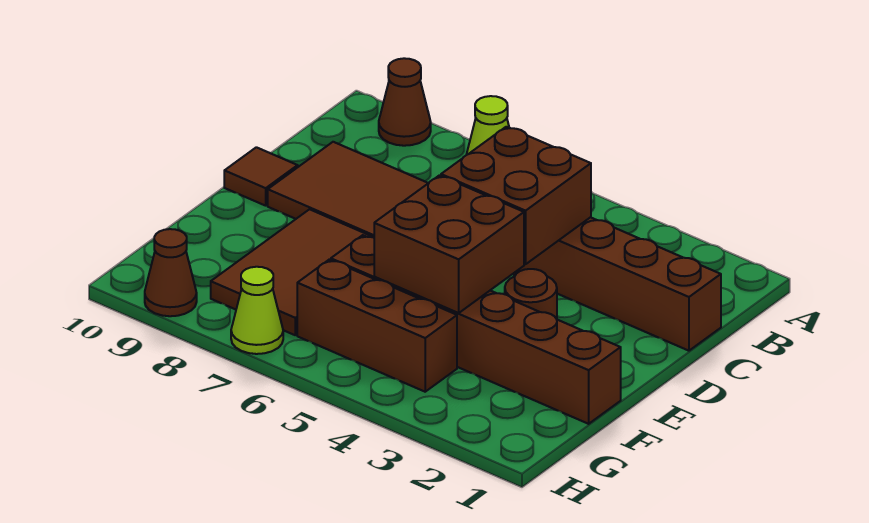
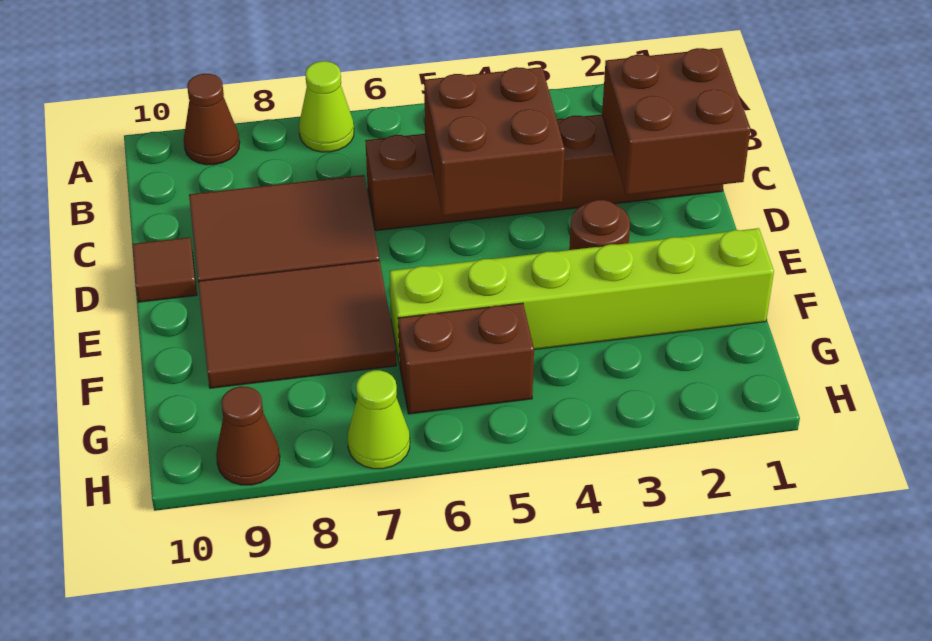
brown 2x2 brick [374,175,524,313] -> brown 2x2 brick moved to [602,48,751,195]
brown 2x3 tile [211,209,374,335] -> brown 2x3 tile turned to [198,260,396,388]
brown 1x6 brick [331,235,621,424] -> lime 1x6 brick [390,228,774,365]
brown 1x3 brick [297,260,457,392] -> brown 1x2 brick [398,303,534,414]

